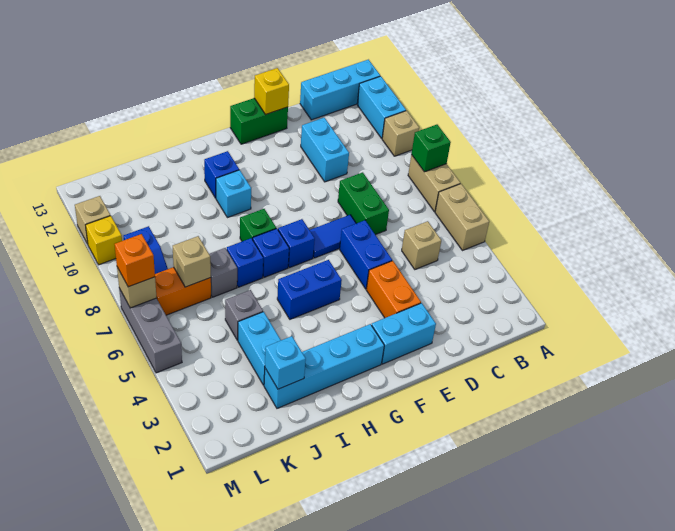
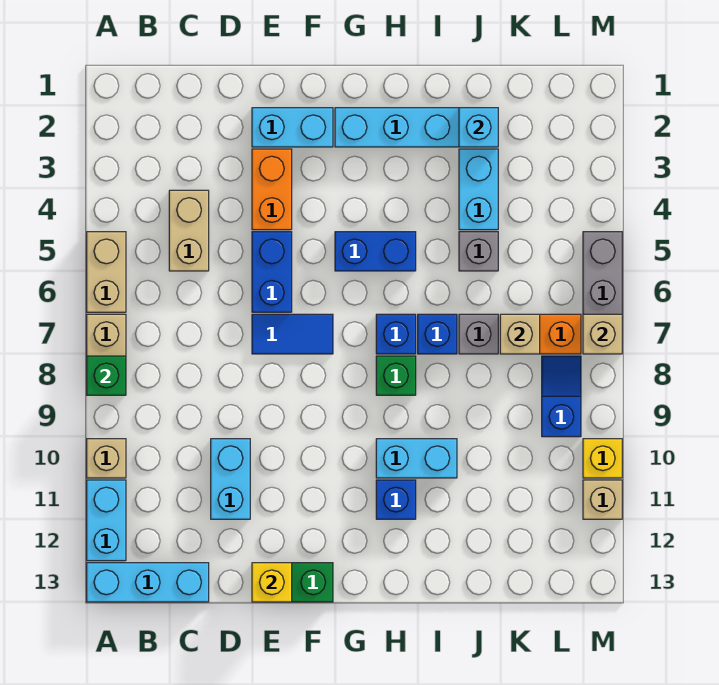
tan 1x1 brick [402,221,441,269] -> tan 1x2 brick [169,190,209,271]
green 1x2 brick [338,172,389,235] -> none
blue 1x1 brick [278,219,315,268] -> none
cyan 1x1 brick [216,170,251,218] -> cyan 1x2 brick [376,439,457,478]
orange 1x1 brick [115,234,155,287] -> none

